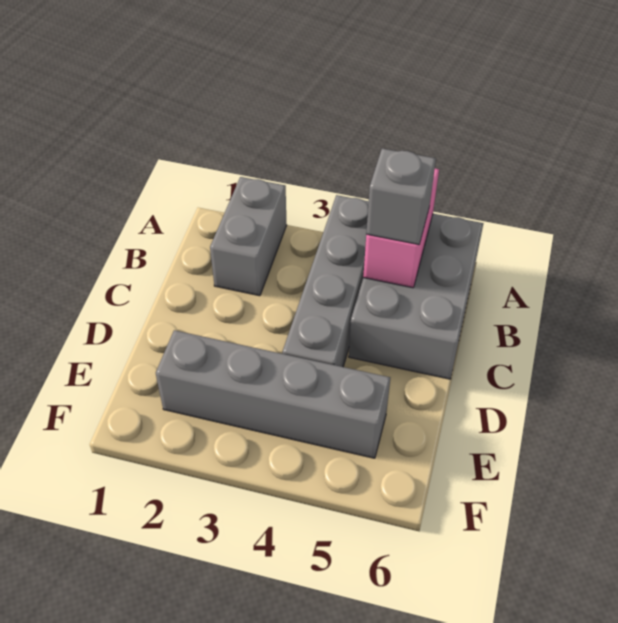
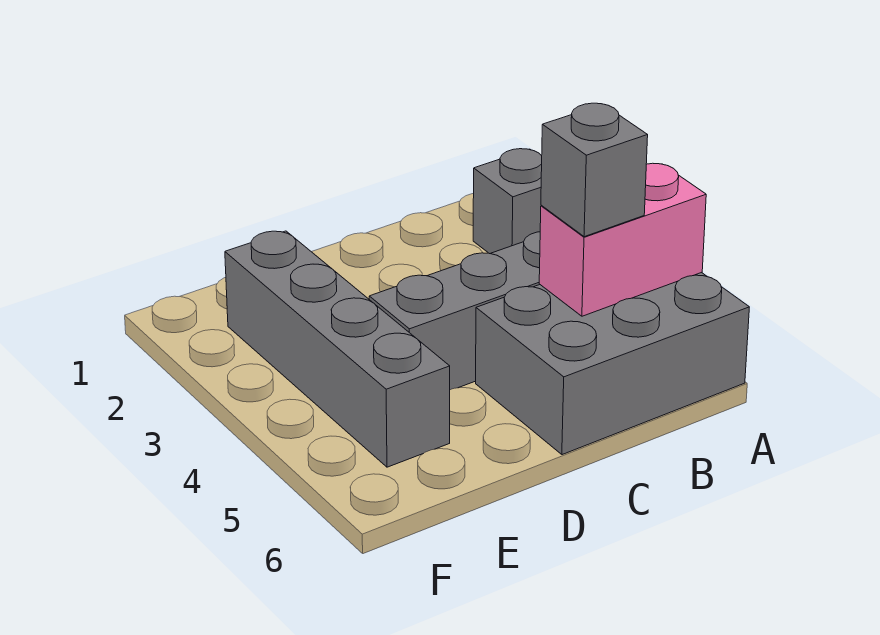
grey 1x2 brick [210,177,287,296] -> grey 1x1 brick [473,149,542,254]

